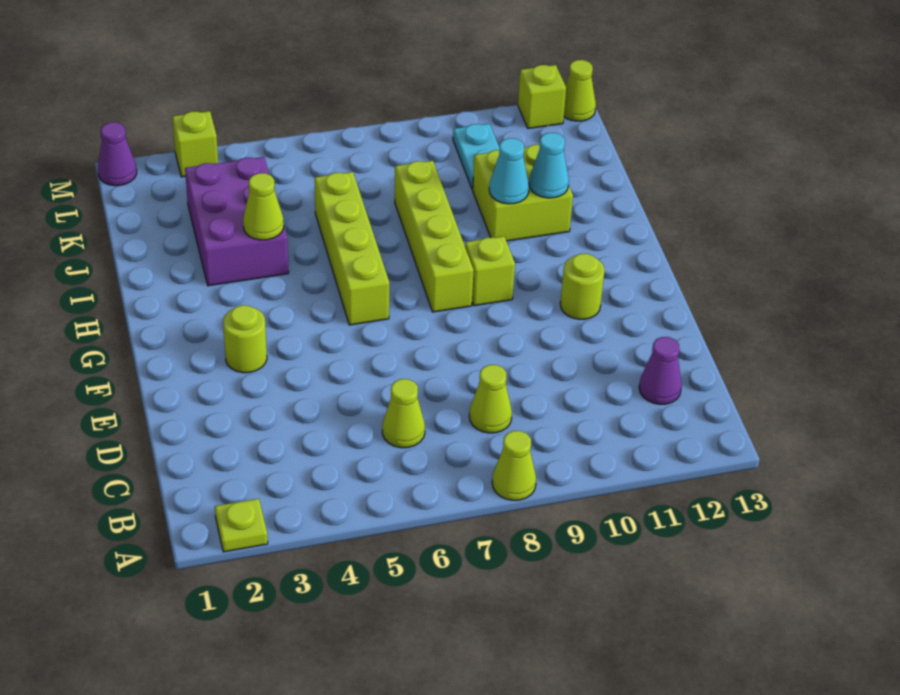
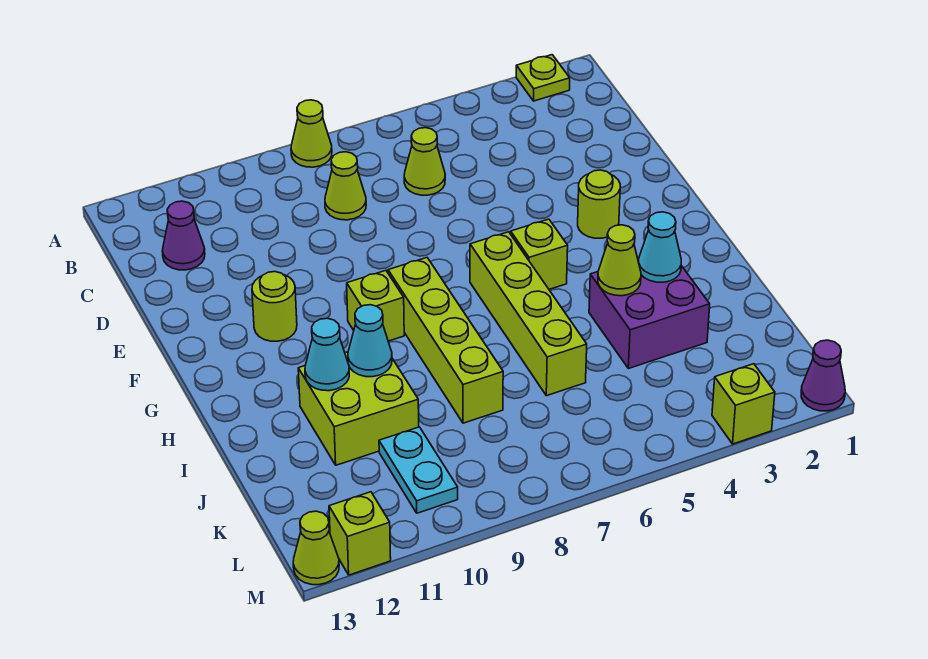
none -> lime 1x1 brick [511,219,568,289]
purple 2x3 brick [185,157,289,286] -> purple 2x2 brick [589,259,710,369]
none -> cyan 1x1 cone [639,212,681,282]

